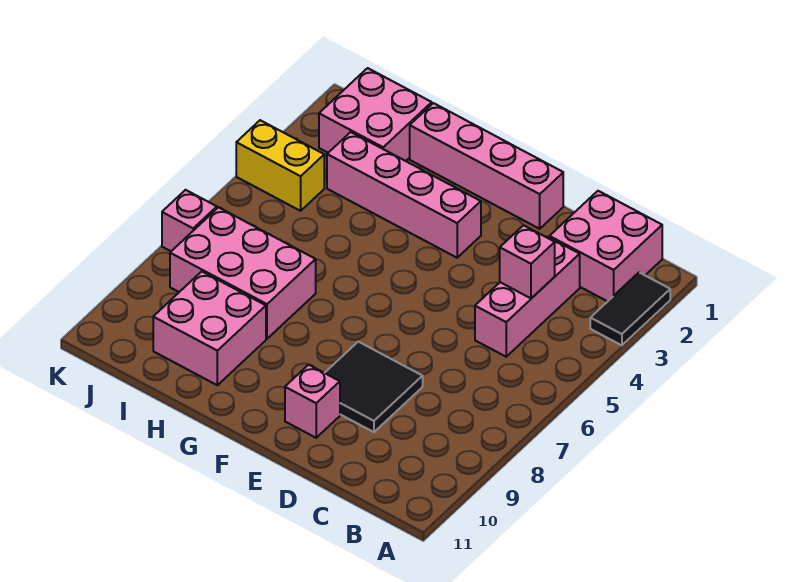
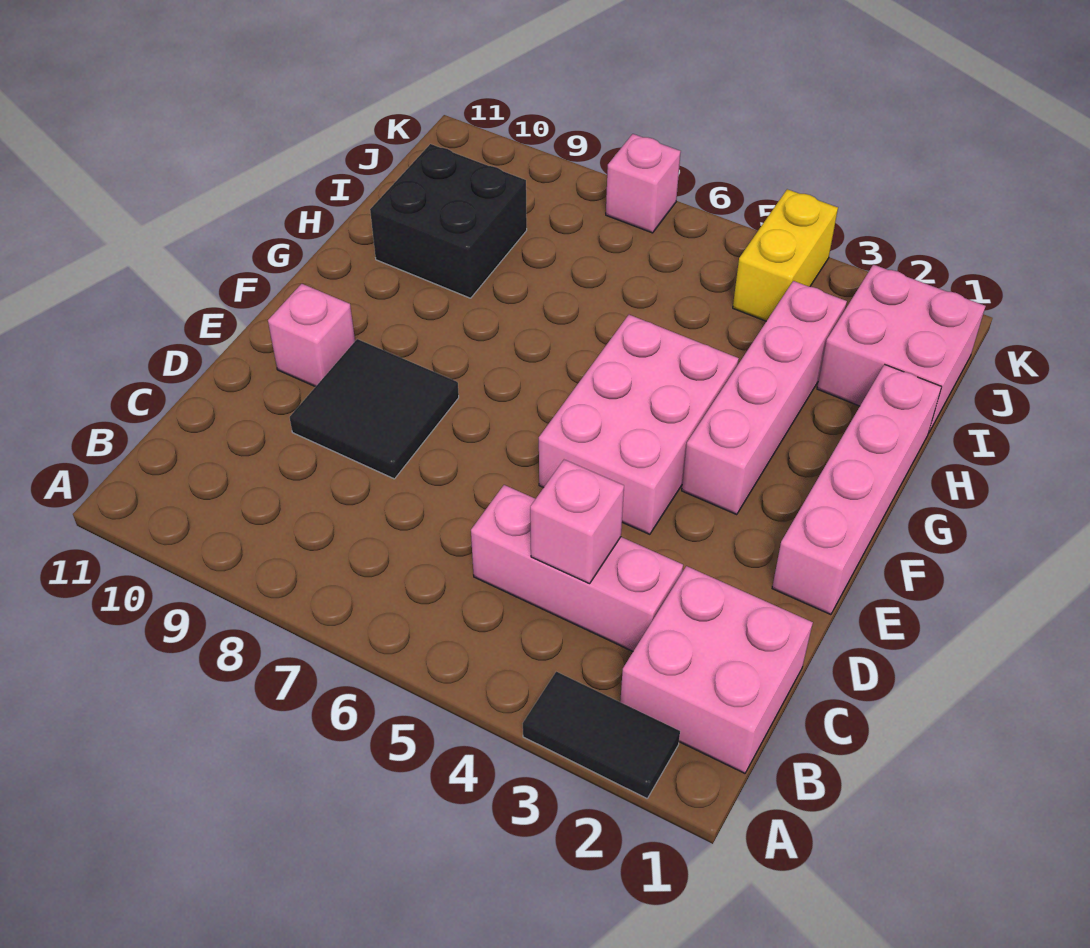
pink 2x3 brick [170,207,316,339] -> pink 2x3 brick moved to [539,315,739,534]
pink 2x2 brick [153,271,266,385] -> black 2x2 brick [370,144,527,298]

